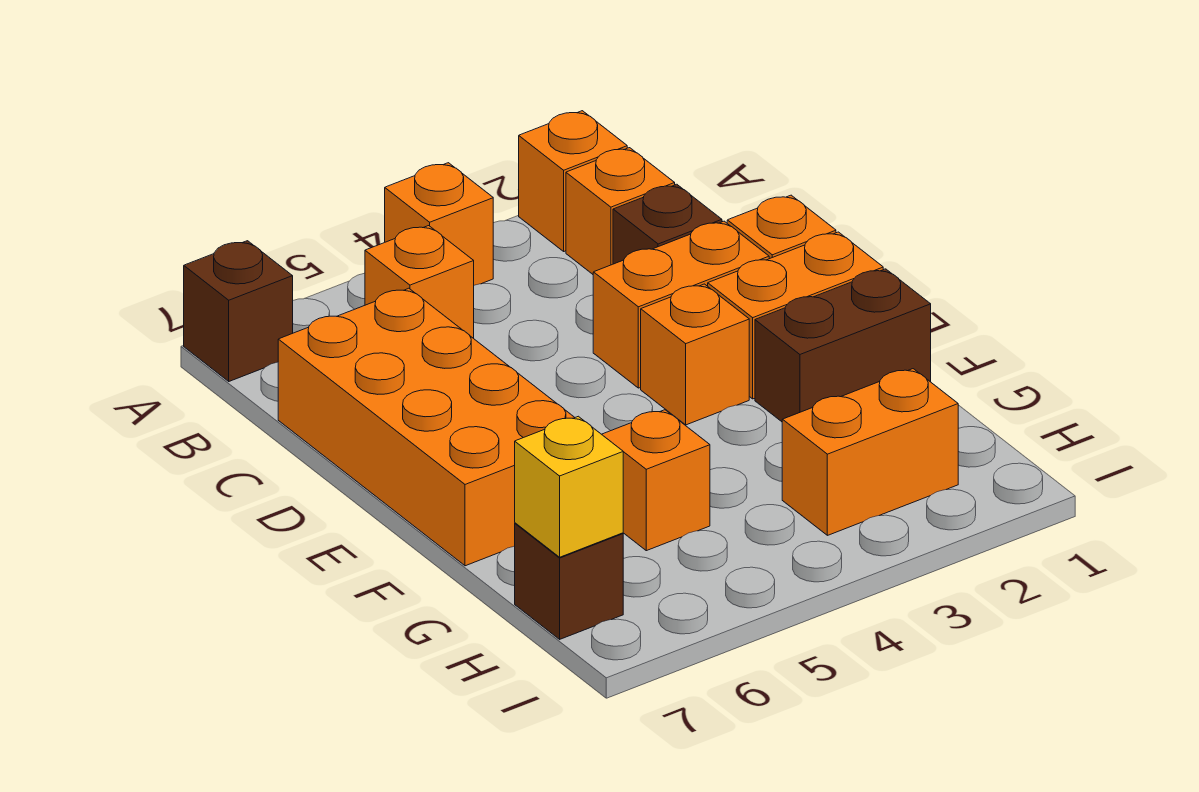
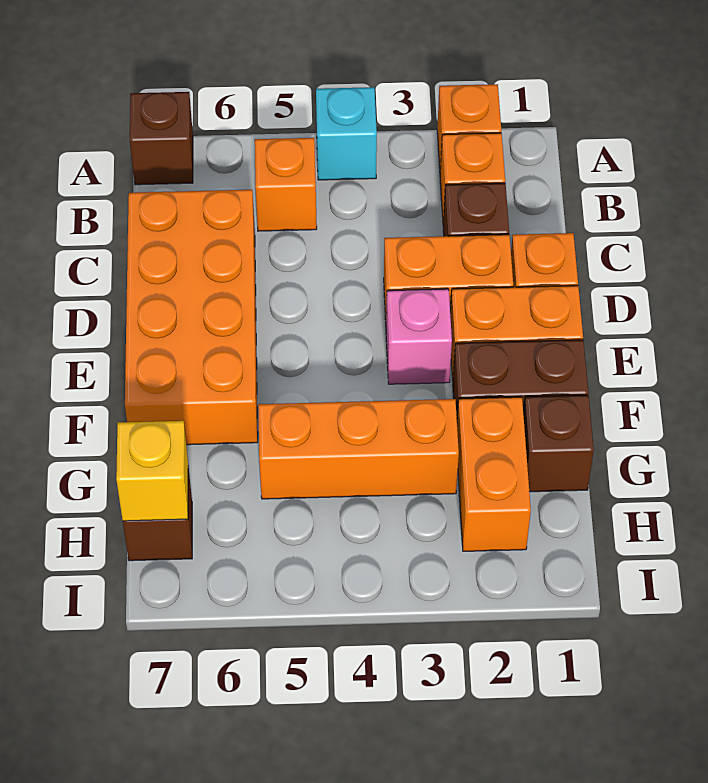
orange 1x1 brick [385,163,493,285] -> cyan 1x1 brick [316,87,377,180]
orange 1x1 brick [641,284,749,425] -> pink 1x1 brick [386,289,452,384]
none -> brown 1x1 brick [523,395,594,492]
orange 1x1 brick [602,410,710,551] -> orange 1x3 brick [258,399,459,499]
orange 1x2 brick [782,369,958,535] -> orange 1x2 brick turned to [457,397,531,551]

